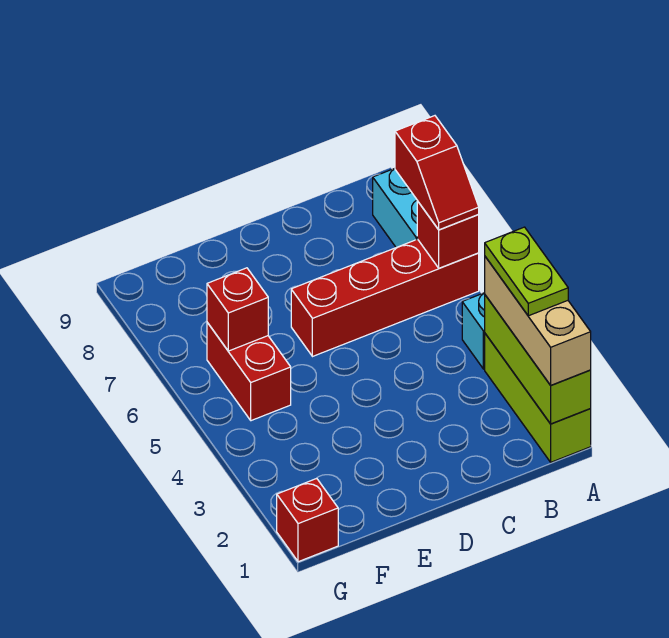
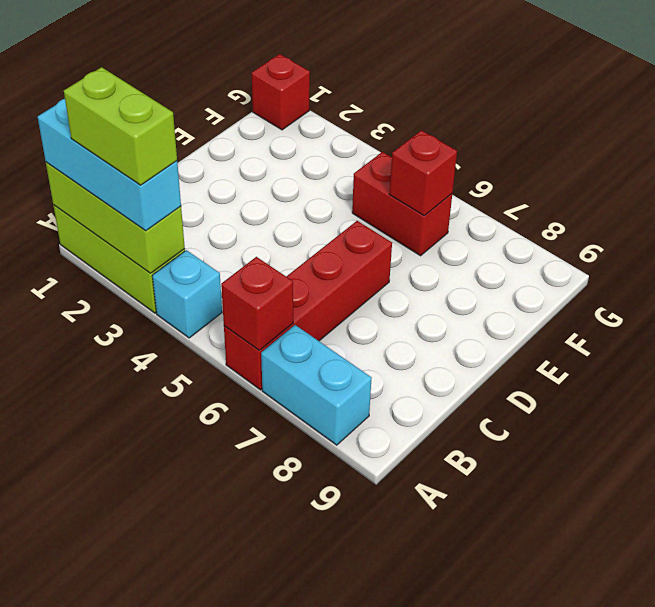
tan 1x3 brick [485,257,591,385] -> cyan 1x3 brick [38,99,181,231]
lime 1x2 plate [485,227,568,316] -> lime 1x2 brick [64,67,177,185]
red 1x2 slope [395,116,479,230] -> none

